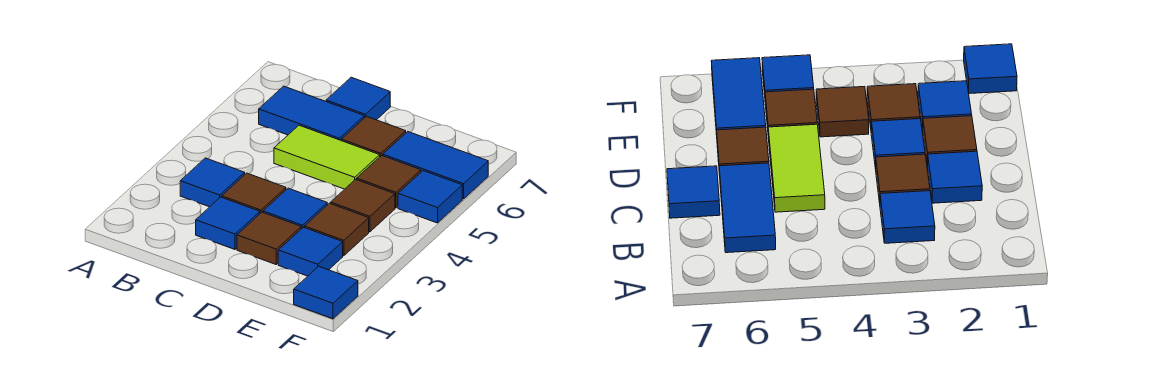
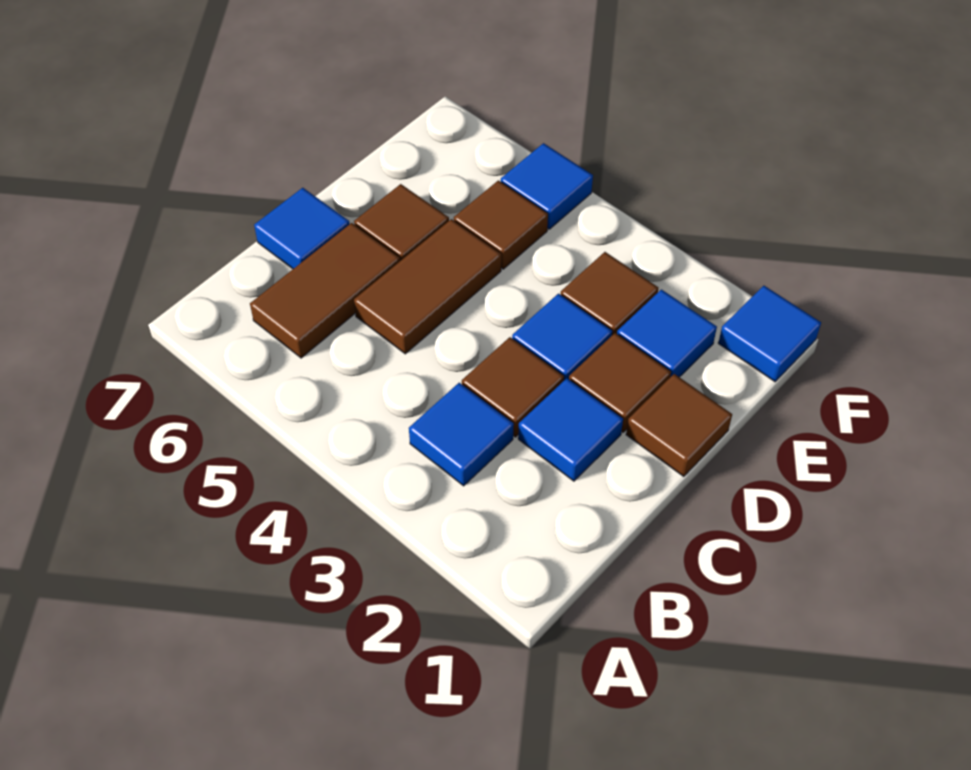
blue 1x2 tile [259,86,364,140] -> brown 1x2 tile [250,223,400,358]
lime 1x2 tile [274,125,380,189] -> brown 1x2 tile [354,219,501,354]
brown 1x1 tile [331,179,395,232] -> brown 1x1 tile moved to [626,374,732,477]
blue 1x2 tile [383,132,488,199] -> none

